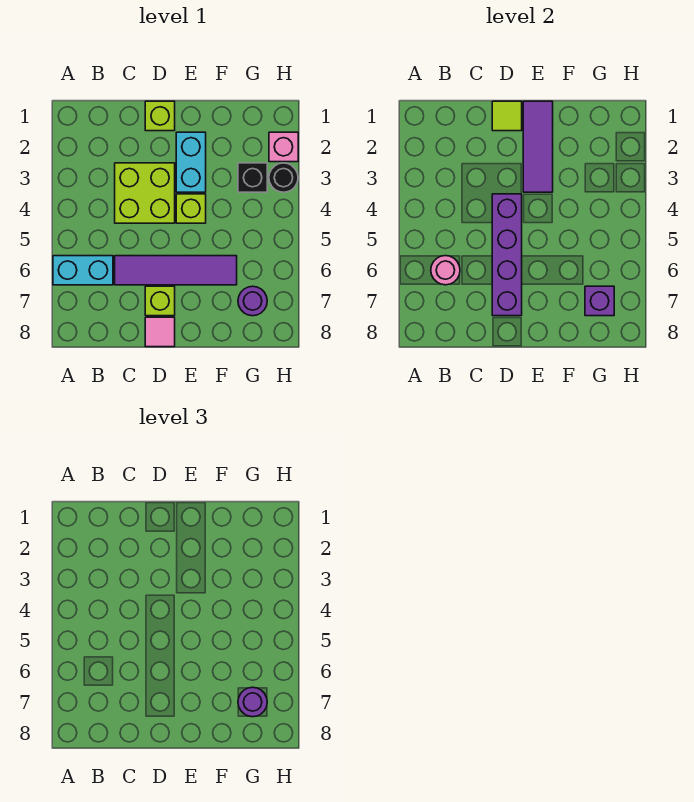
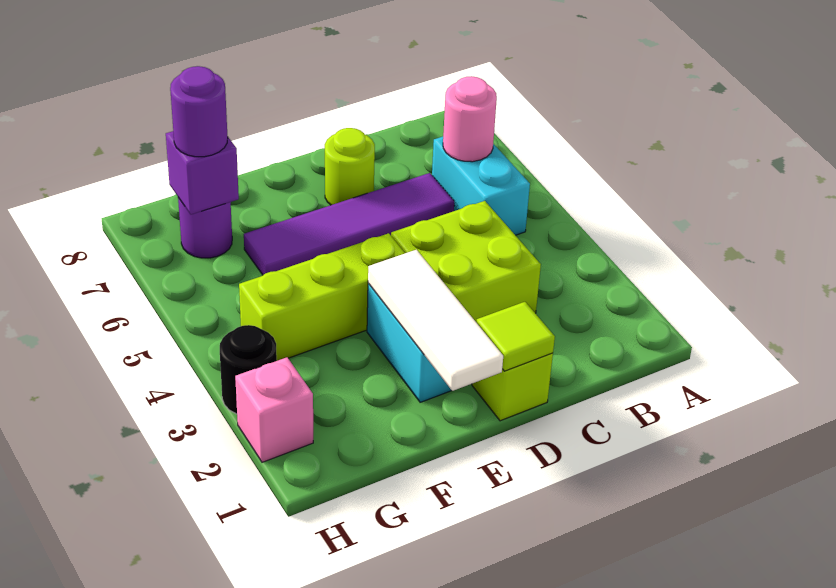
cyan 1x2 brick [53,256,113,285] -> cyan 1x2 brick turned to [432,137,530,235]
purple 1x4 brick [492,194,522,316] -> none
lime 1x1 brick [145,286,175,316] -> lime 1x1 round brick [325,128,375,205]
pink 1x1 tile [145,317,175,347] -> none
purple 1x3 tile [523,101,553,192] -> white 1x3 tile [368,250,503,391]
lime 1x1 brick [176,194,206,223] -> lime 1x3 brick [239,233,405,361]
black 1x1 brick [238,163,267,192] -> none

